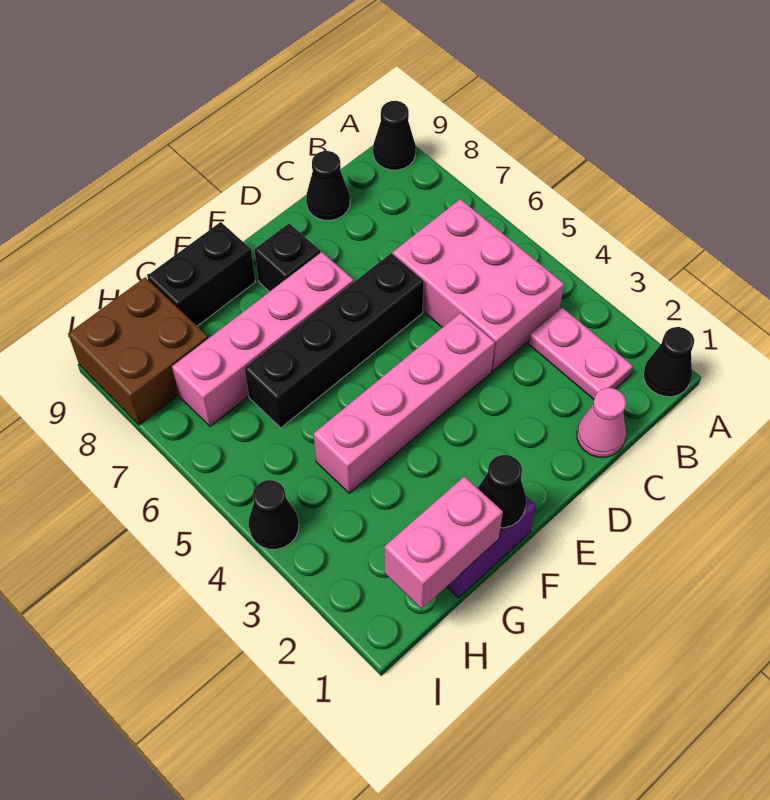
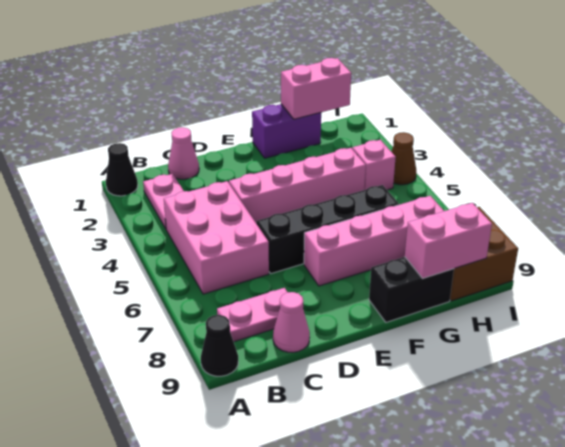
none -> pink 1x2 plate [217,288,288,342]
black 1x1 cone [306,151,350,220] -> pink 1x1 cone [273,292,310,352]
black 1x1 brick [254,223,320,292] -> none
black 1x1 cone [478,455,526,528] -> none
none -> pink 1x2 brick [405,203,492,278]
none -> pink 1x1 brick [352,140,396,190]
black 1x1 cone [249,480,299,549] -> brown 1x1 cone [391,132,416,185]

